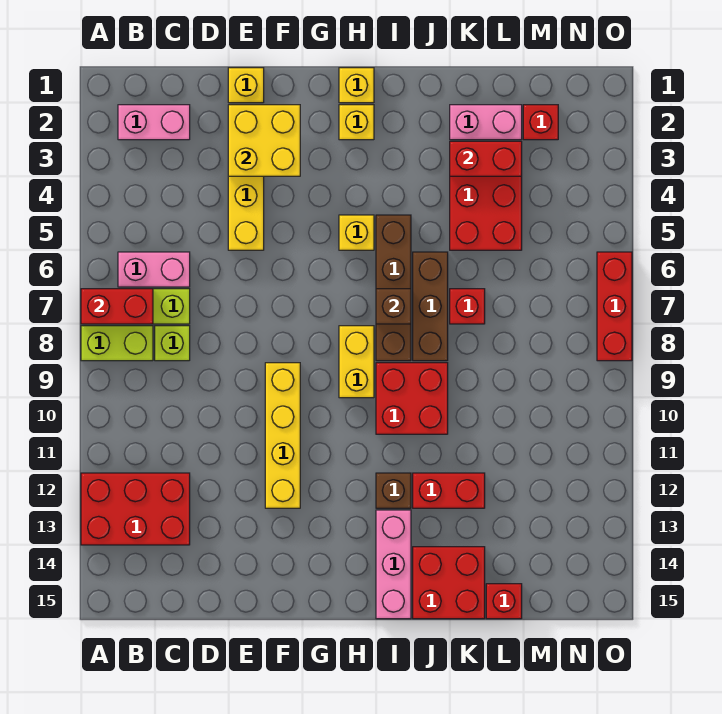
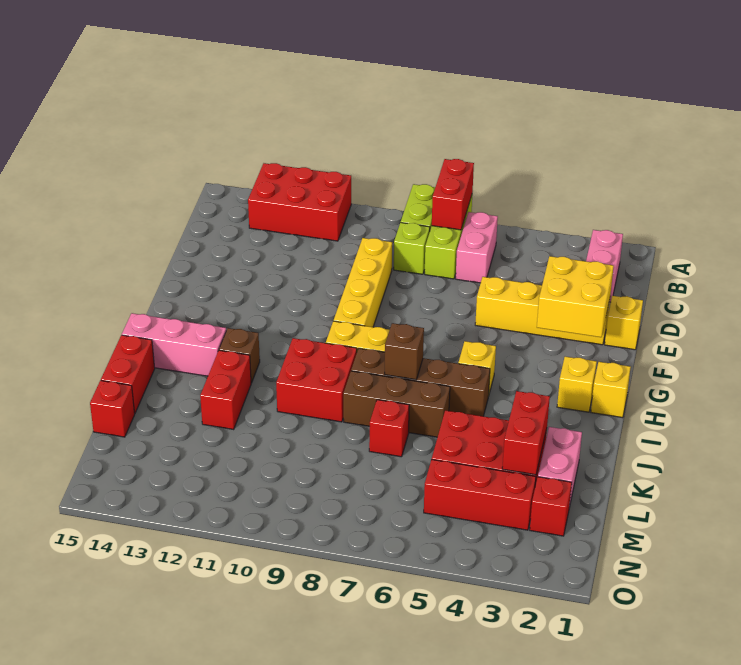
red 2x3 brick [81,473,190,545] -> red 2x3 brick turned to [248,163,351,241]
yellow 1x4 brick [265,363,300,508] -> yellow 1x4 brick turned to [334,238,392,327]
red 2x2 brick [413,547,485,619] -> red 1x2 brick [101,335,155,413]
red 1x3 brick [597,252,632,361] -> red 1x3 brick moved to [424,460,536,530]

